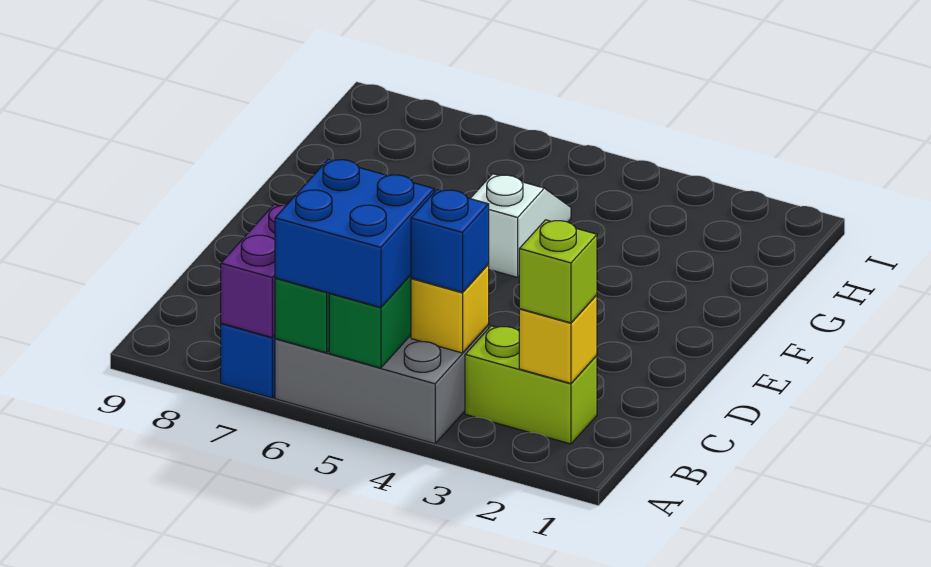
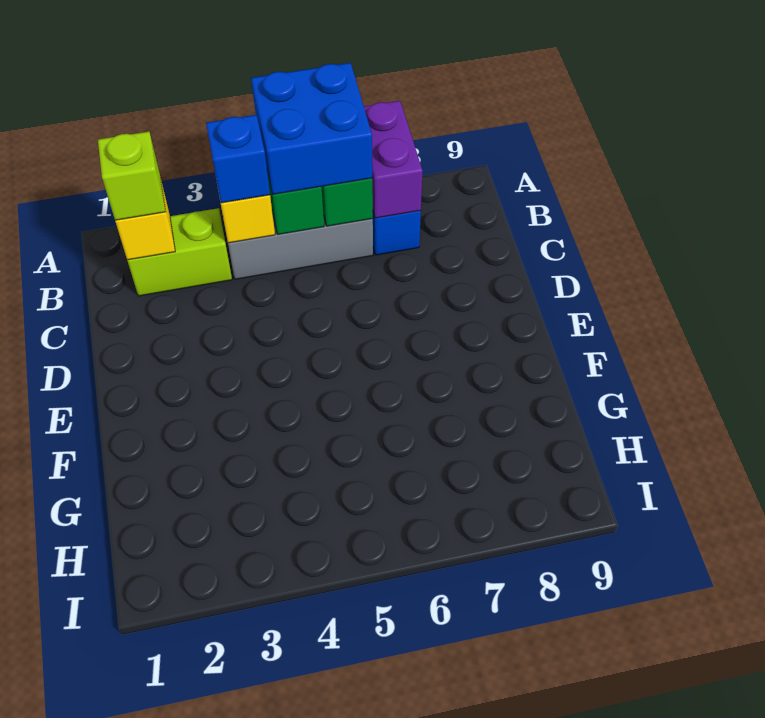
white 1x2 slope [470,174,571,277] -> none

